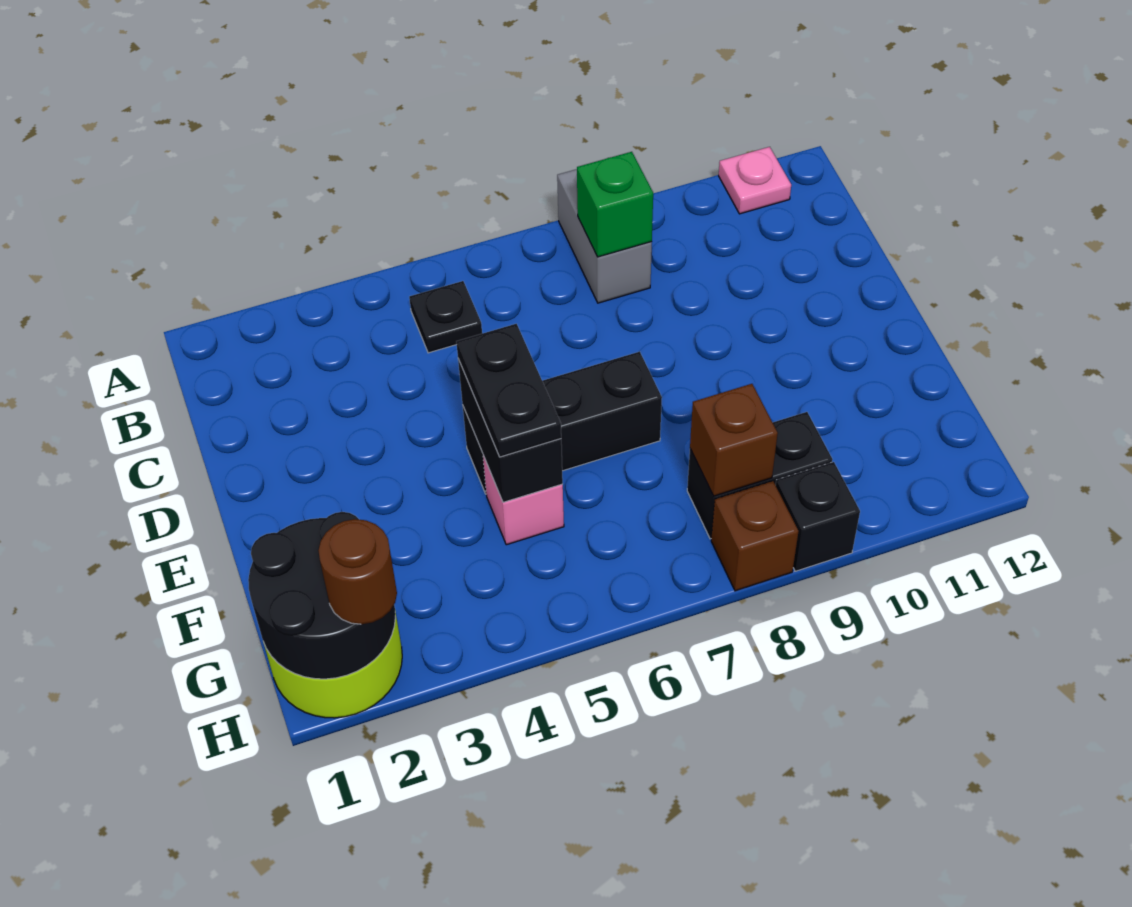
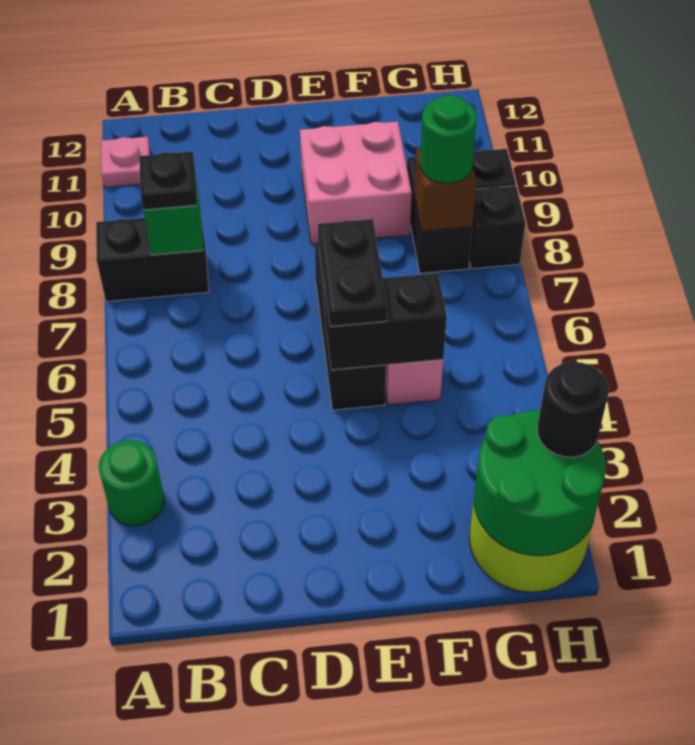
none -> green 1x1 round brick [99,440,164,526]
grey 1x2 brick [557,169,652,303] -> black 1x2 brick [96,218,209,302]
black 1x1 plate [409,281,482,353] -> black 1x1 plate moved to [139,152,197,210]
black 1x2 plate [456,324,561,457] -> black 1x2 plate turned to [318,219,387,327]
none -> pink 2x2 brick [300,122,412,244]
black 2x2 round brick [248,512,395,679] -> green 2x2 round brick [474,410,606,556]
none -> green 1x1 round brick [420,95,477,183]
brown 1x1 round brick [318,519,397,624] -> black 1x1 round brick [537,362,609,457]
brown 1x1 brick [711,481,799,591] -> black 1x1 brick [469,186,525,269]

